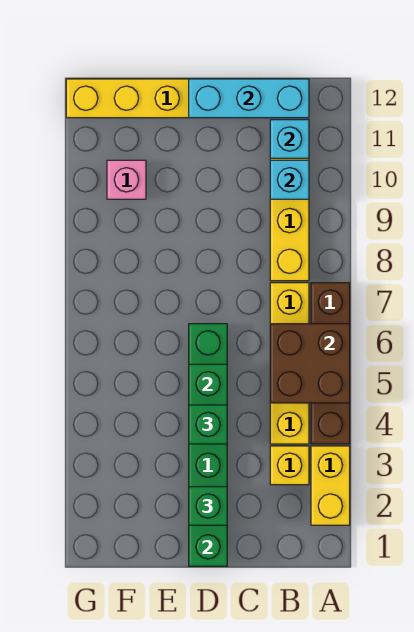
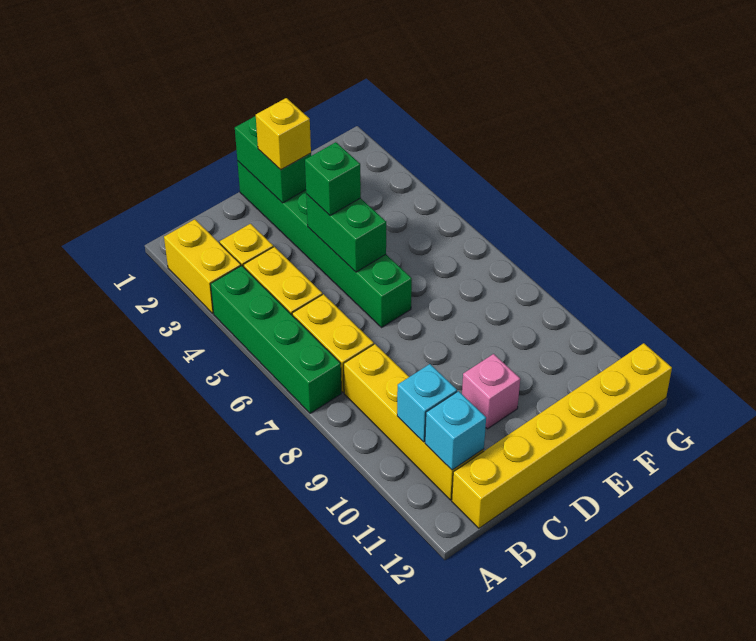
brown 1x4 brick [311,283,350,444] -> green 1x4 brick [210,266,341,413]
brown 2x2 brick [270,324,350,403] -> none
cyan 1x3 brick [189,79,309,118] -> none
green 1x1 brick [189,487,227,525] -> yellow 1x1 brick [256,98,311,170]
pink 1x1 brick [107,160,146,199] -> pink 1x1 brick moved to [462,354,520,429]

